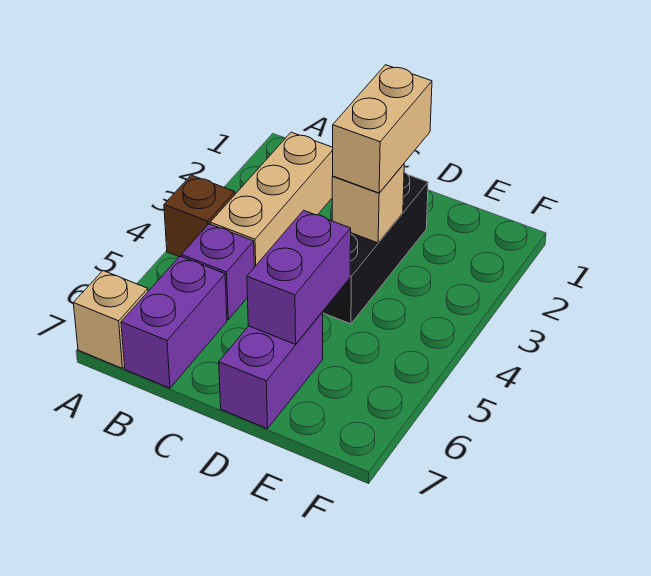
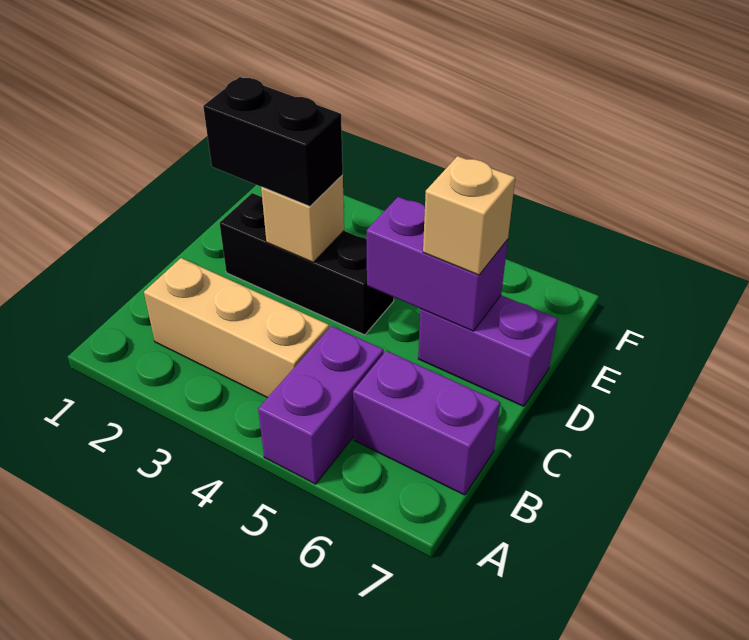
brown 1x1 brick [164,175,235,257] -> none
tan 1x1 brick [73,271,148,368] -> tan 1x1 brick moved to [423,156,515,275]
purple 1x1 brick [181,224,254,319] -> purple 1x2 brick [258,326,384,484]
tan 1x2 brick [333,65,432,193] -> black 1x2 brick [203,77,343,206]

